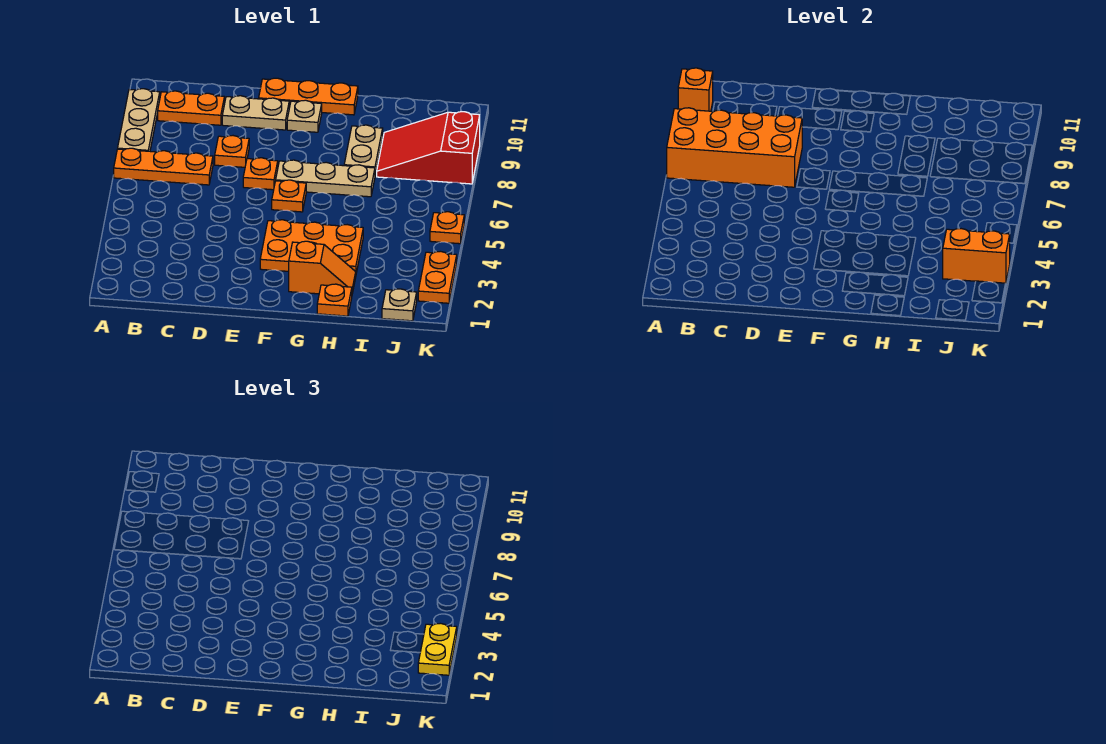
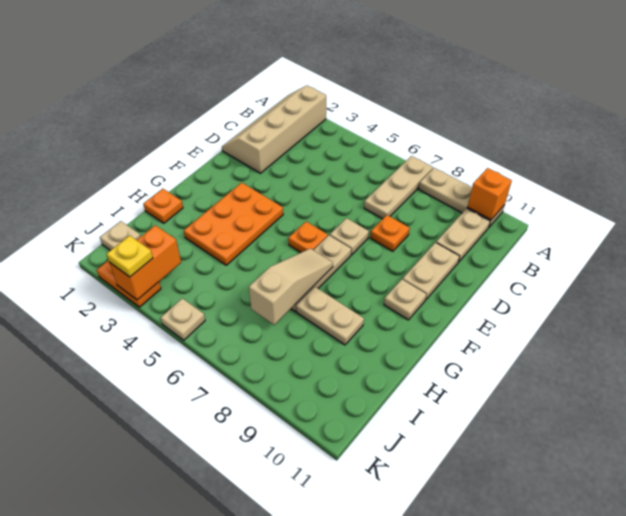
none -> tan 2x4 slope [222,85,326,173]
orange 1x3 plate [114,148,213,185] -> tan 1x3 plate [364,156,433,219]
orange 2x4 brick [667,108,802,187] -> none
orange 1x2 plate [158,91,224,125] -> tan 1x2 plate [436,208,490,262]
orange 1x1 plate [243,158,278,190] -> tan 1x1 plate [330,218,369,255]
orange 1x3 plate [259,78,358,115] -> none
orange 1x2 slope [289,241,356,294] -> none
none -> tan 1x3 slope [249,248,333,325]
red 2x3 slope [377,112,480,184] -> none
yellow 1x2 plate [418,623,457,675] -> yellow 1x1 plate [106,236,153,277]
orange 1x1 plate [430,212,464,244] -> tan 1x1 plate [161,298,205,340]

